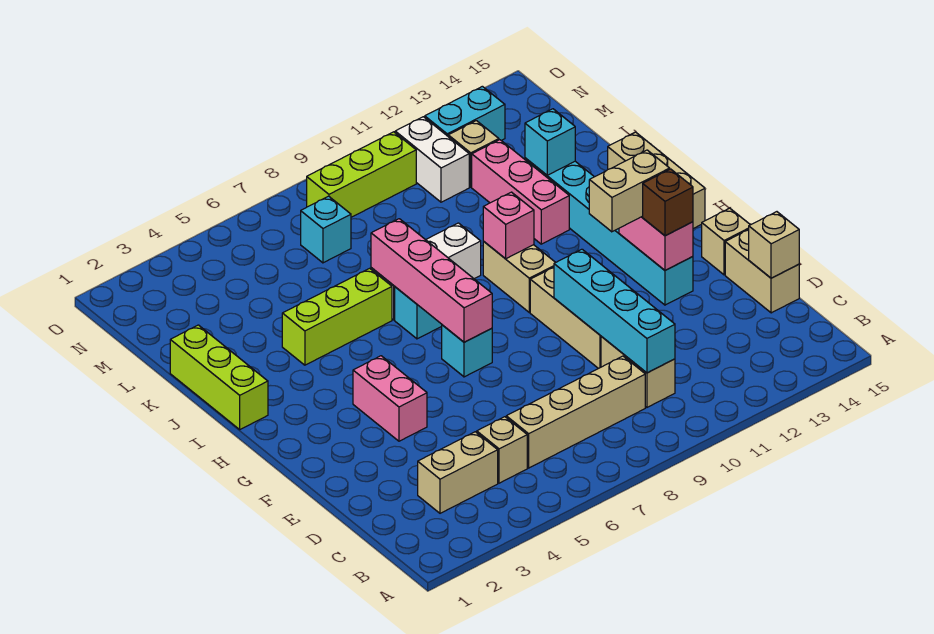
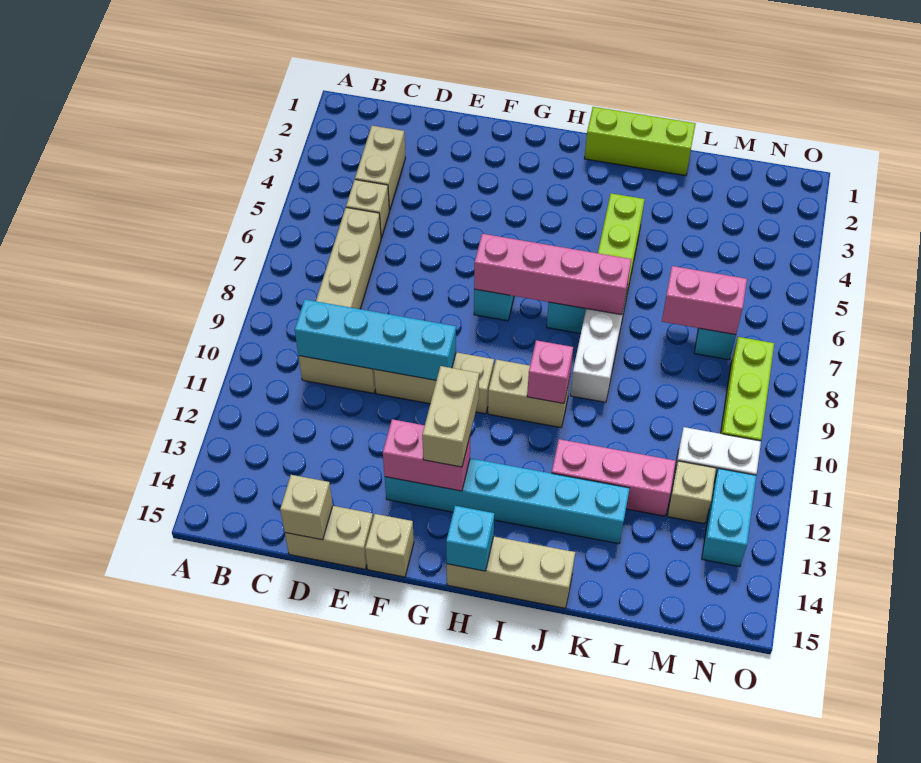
pink 1x2 brick [353,356,427,441] -> pink 1x2 brick moved to [662,266,747,335]
brown 1x1 brick [643,169,693,236] -> none
cyan 1x1 brick [525,109,575,175] -> cyan 1x1 brick moved to [446,506,494,571]

